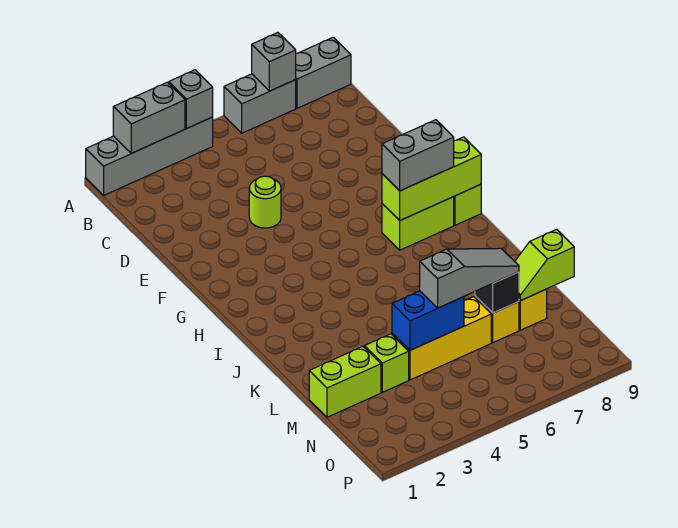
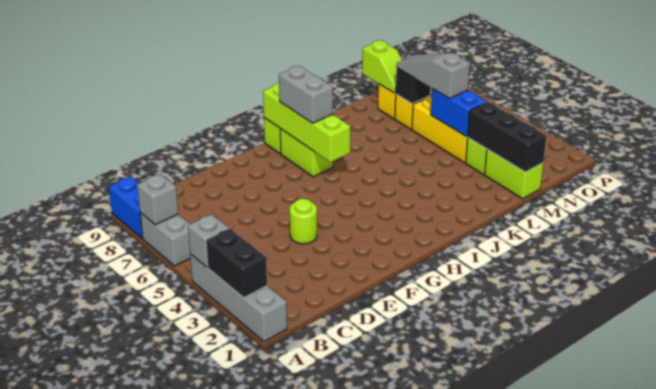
grey 1x2 brick [113,82,185,153] -> black 1x2 brick [206,228,267,298]
grey 1x2 brick [296,37,351,108] -> blue 1x2 brick [109,177,143,238]
lime 1x3 brick [382,137,481,220] -> lime 1x4 brick [263,83,351,162]
none -> black 1x3 brick [467,102,546,172]

